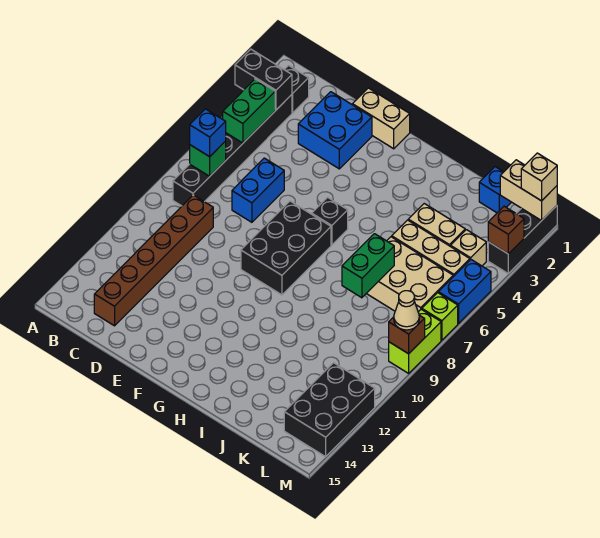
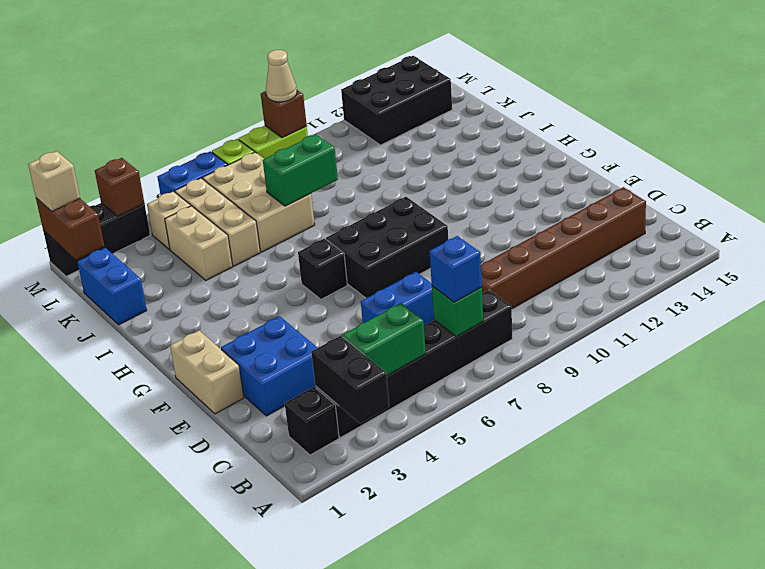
blue 1x1 brick [479,167,511,213] -> blue 1x2 brick [77,248,147,325]
tan 1x2 brick [500,160,557,221] -> brown 1x2 brick [36,198,104,260]

